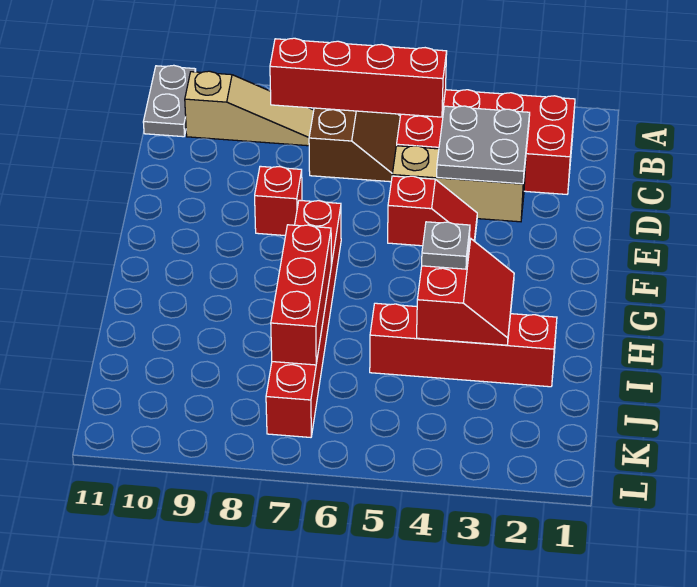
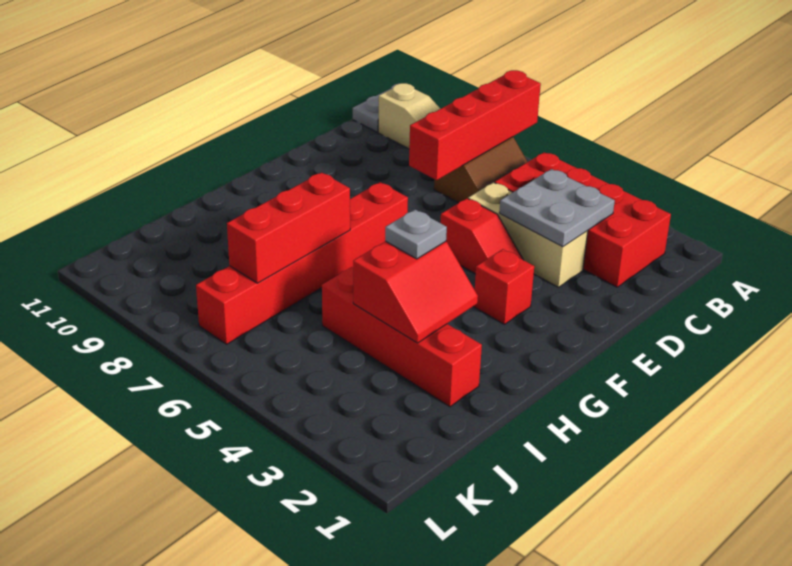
red 1x4 brick [270,38,447,117] -> red 1x4 brick turned to [409,70,541,180]
red 1x1 brick [255,166,302,236] -> red 1x1 brick moved to [474,249,534,324]

